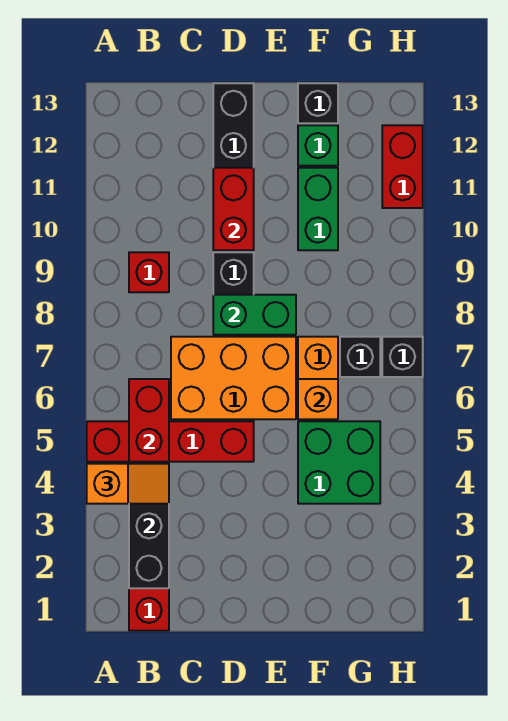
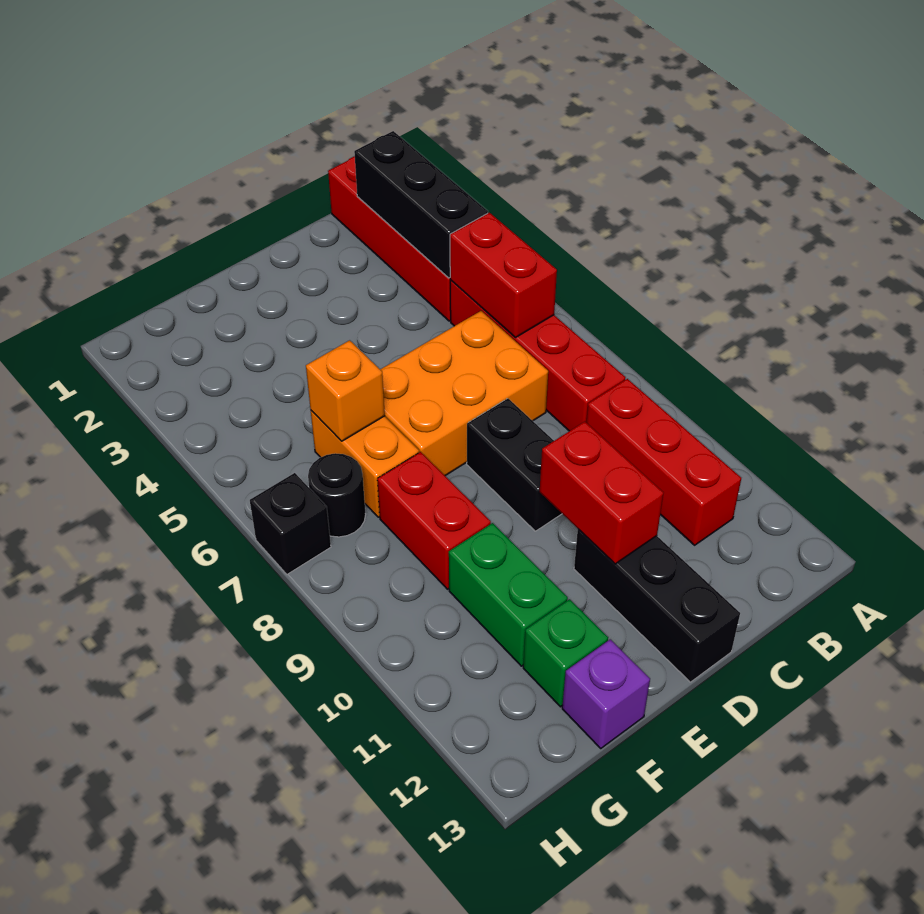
orange 1x2 slope [87,464,169,504] -> none
red 1x4 brick [87,421,254,462] -> red 1x4 brick turned to [450,280,626,431]
red 1x1 brick [129,252,169,292] -> red 1x3 brick [586,379,741,545]
green 1x2 brick [213,295,296,335] -> none
green 2x2 brick [298,421,380,504] -> none
black 1x1 brick [298,83,338,123] -> purple 1x1 brick [562,639,650,748]
black 1x1 brick [340,337,380,377] -> black 1x1 round brick [308,453,366,537]
red 1x2 brick [382,125,423,208] -> red 1x2 brick moved to [377,452,491,589]

